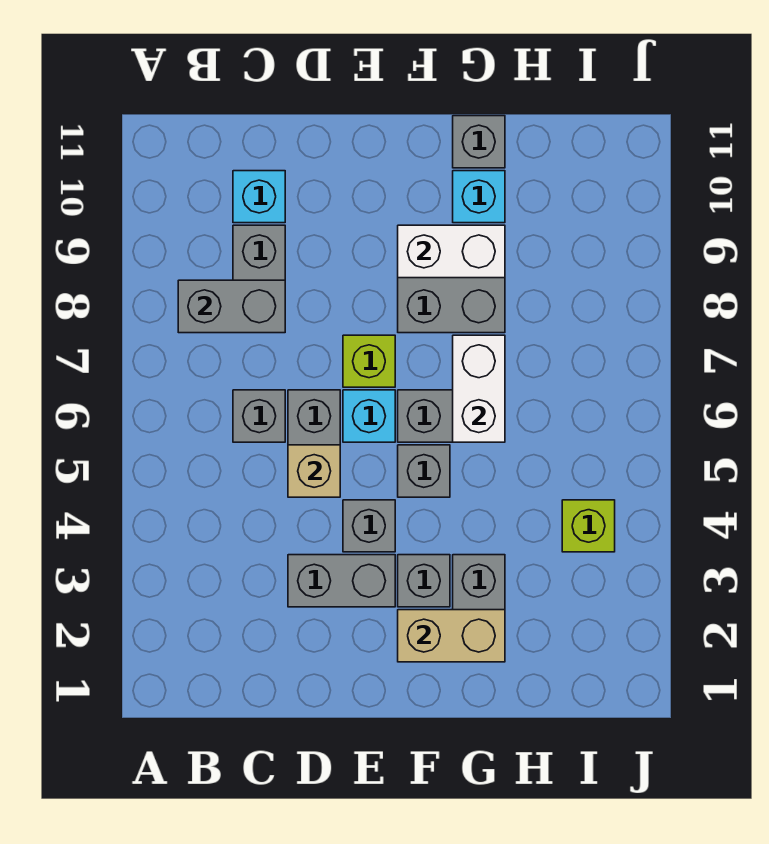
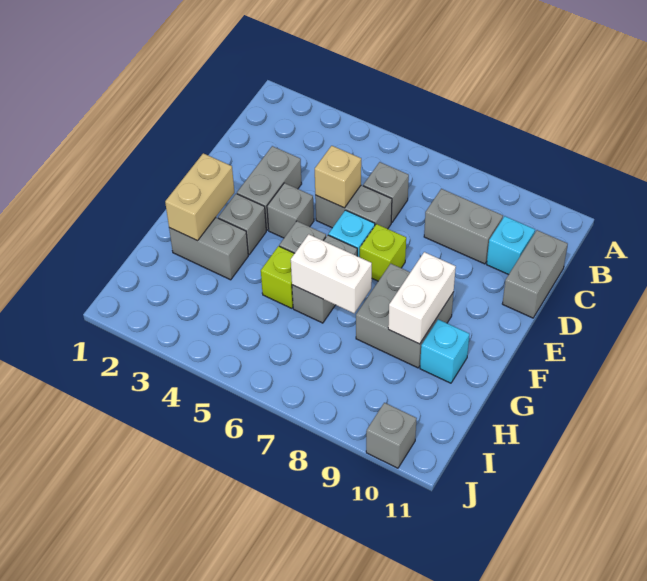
grey 1x2 brick [178,280,285,333] -> grey 1x2 brick moved to [502,230,568,318]
grey 1x1 brick [453,116,505,168] -> grey 1x1 brick moved to [366,403,417,468]
lime 1x1 brick [562,500,615,552] -> lime 1x1 brick moved to [261,246,295,308]

